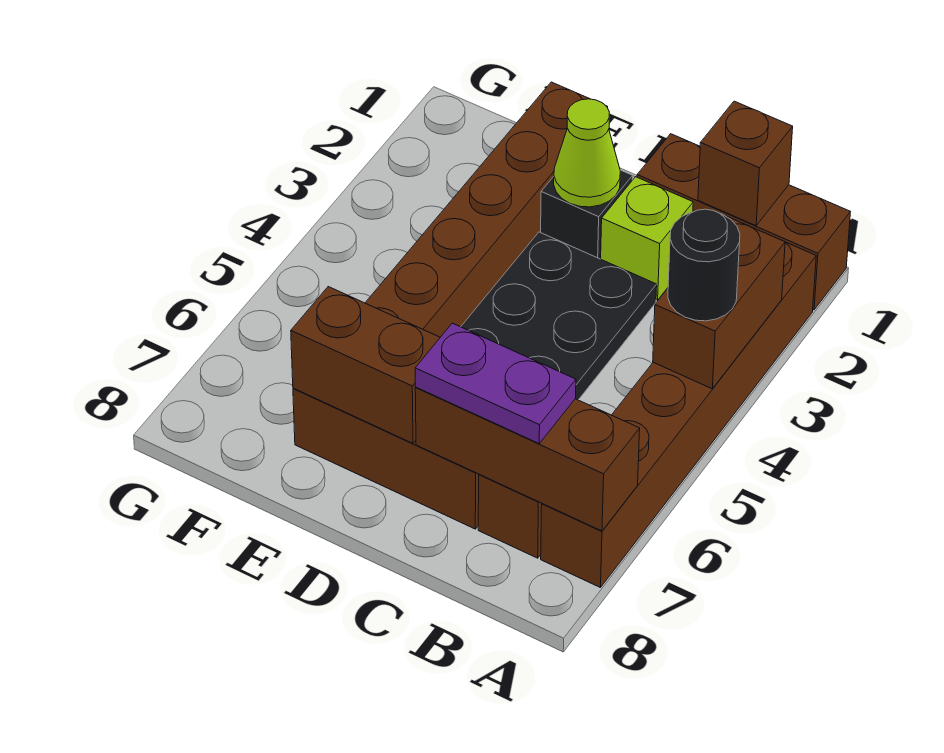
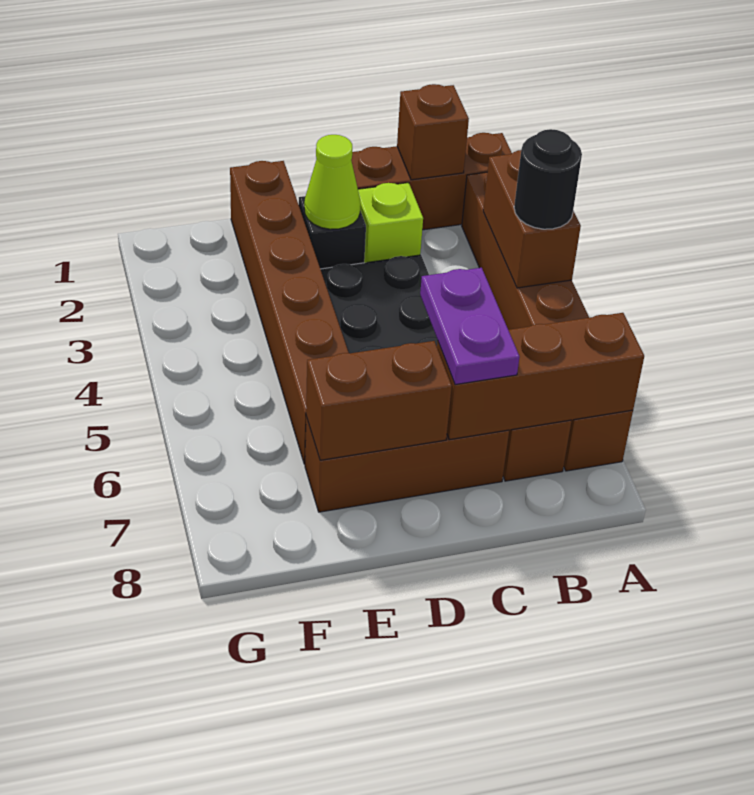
purple 1x2 plate [415,323,576,443] -> purple 1x2 plate turned to [420,268,519,385]

